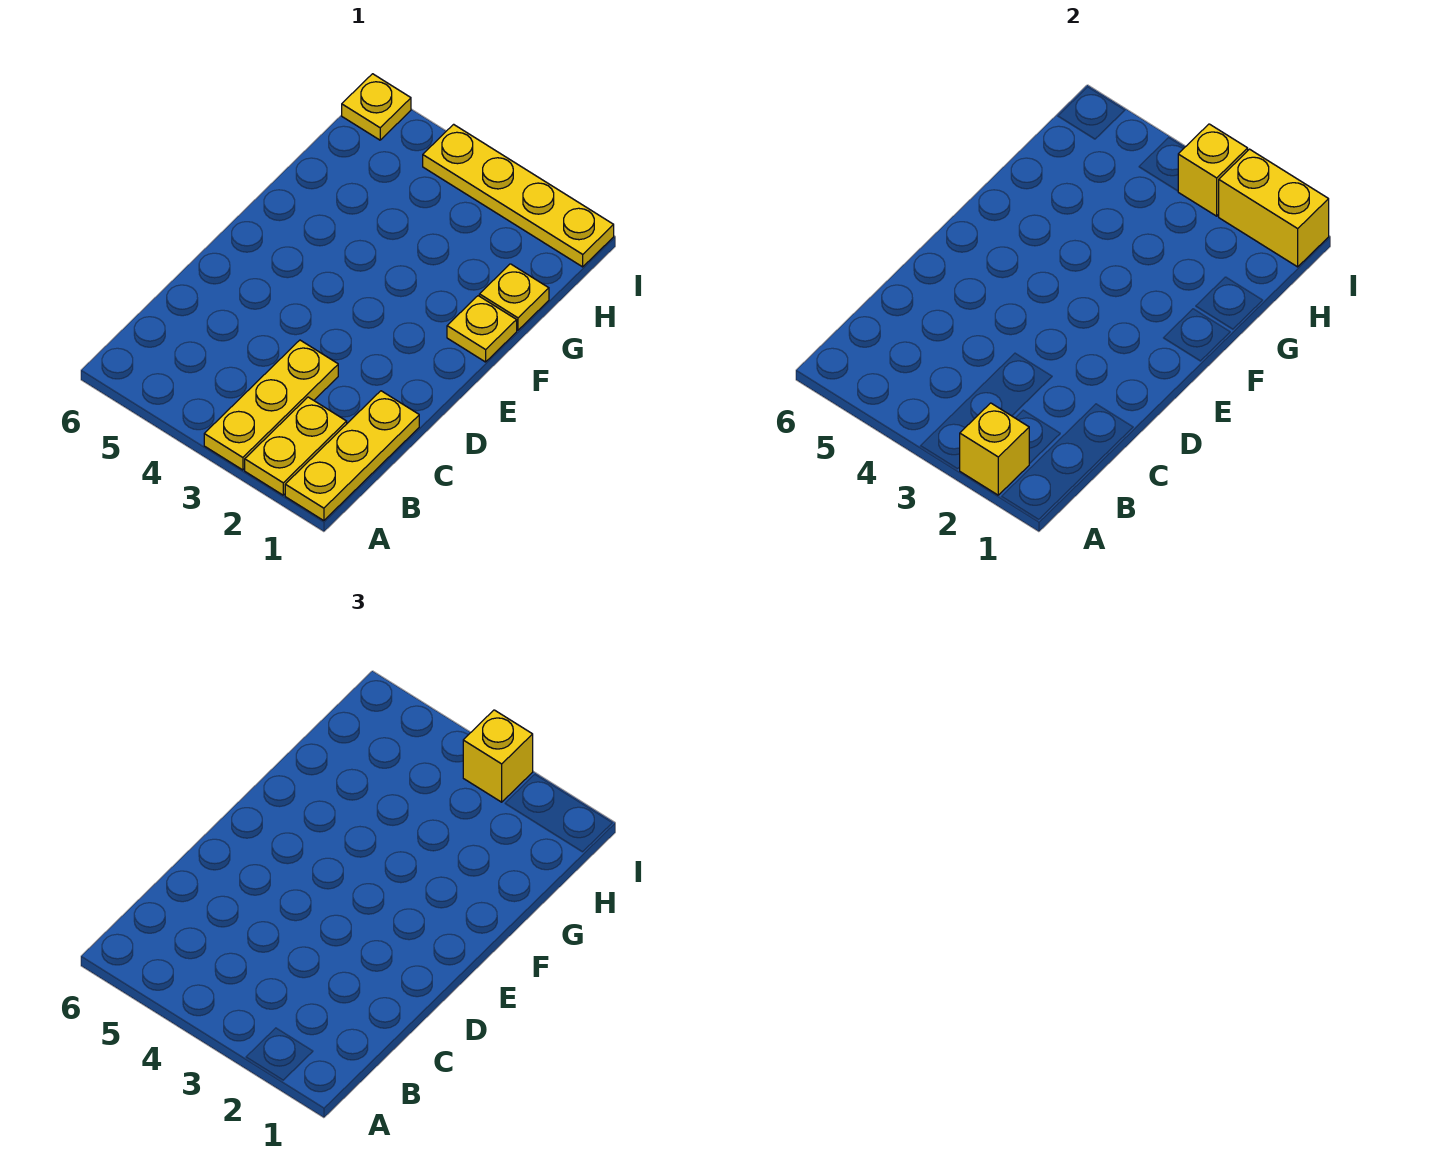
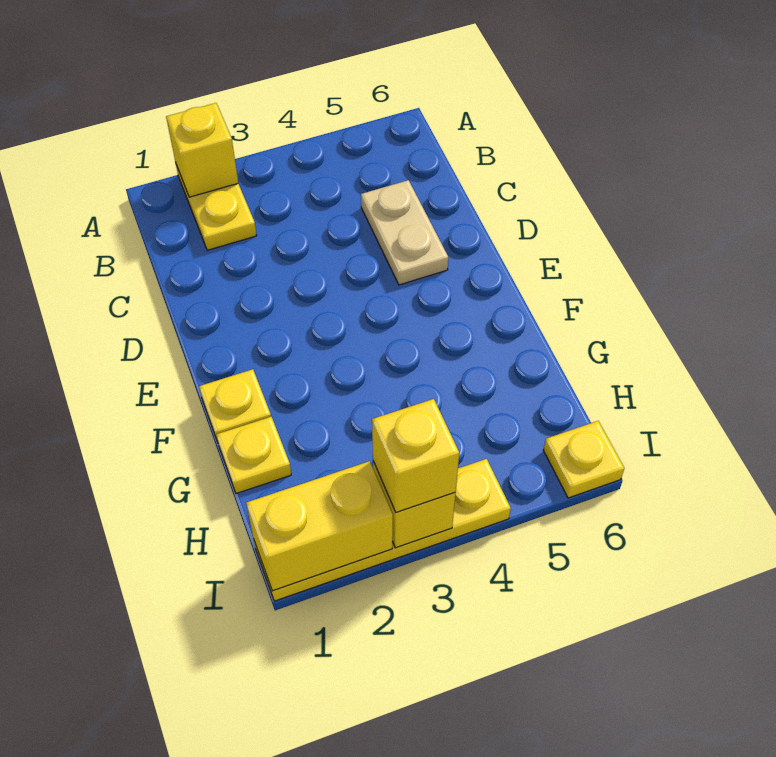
yellow 1x3 plate [285,391,419,521] -> none
yellow 1x3 plate [204,340,338,470] -> none
none -> tan 1x2 plate [361,180,448,285]

